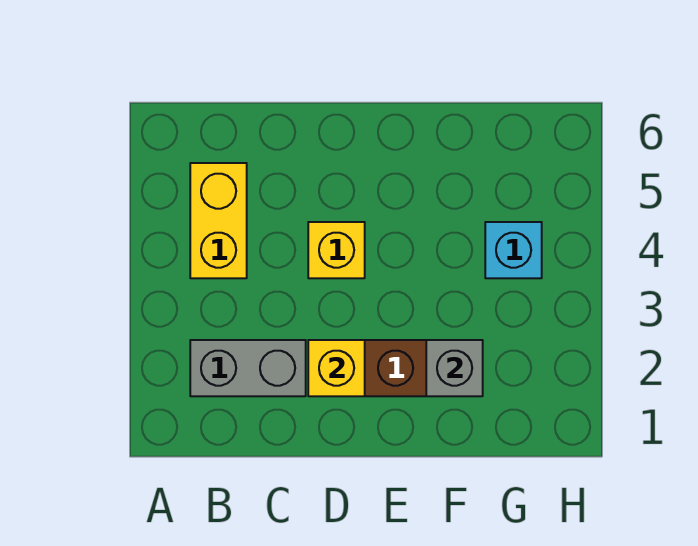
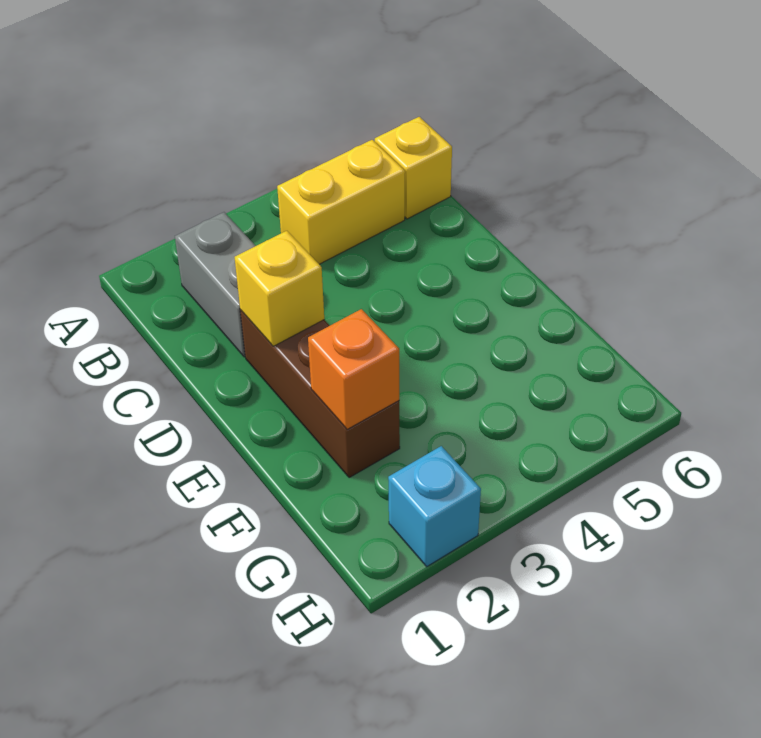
yellow 1x1 brick [308,222,365,278] -> yellow 1x1 brick moved to [375,117,452,219]
grey 1x1 brick [426,340,483,396] -> orange 1x1 brick [308,309,399,429]
cyan 1x1 brick [485,222,542,278] -> cyan 1x1 brick moved to [388,446,481,567]

